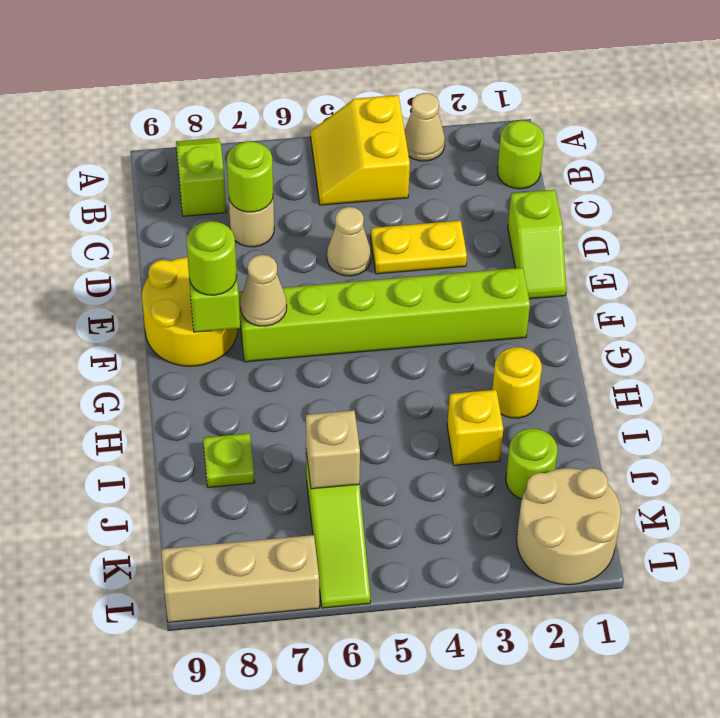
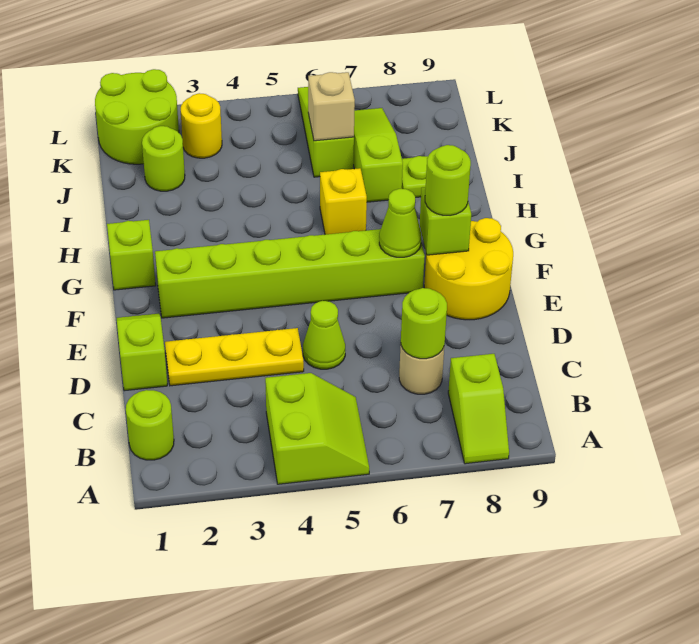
tan 1x1 cone [405,93,445,161] -> none
yellow 2x2 slope [311,95,410,205] -> lime 2x2 slope [265,373,369,484]
yellow 1x2 plate [371,221,467,274] -> yellow 1x3 plate [165,328,304,386]
tan 1x1 cone [327,207,371,276] -> lime 1x1 cone [303,301,345,369]
tan 1x1 cone [240,255,287,326] -> lime 1x1 cone [379,189,421,257]
none -> lime 1x1 brick [107,220,156,290]
yellow 1x1 round brick [492,347,542,418] -> yellow 1x1 round brick moved to [181,93,222,158]
yellow 1x1 brick [447,390,503,465] -> yellow 1x1 brick moved to [320,168,367,234]
none -> lime 1x3 slope [353,108,403,202]
tan 2x2 round brick [517,468,621,585] -> lime 2x2 round brick [95,69,179,164]
tan 1x3 brick [161,535,319,622] -> none

